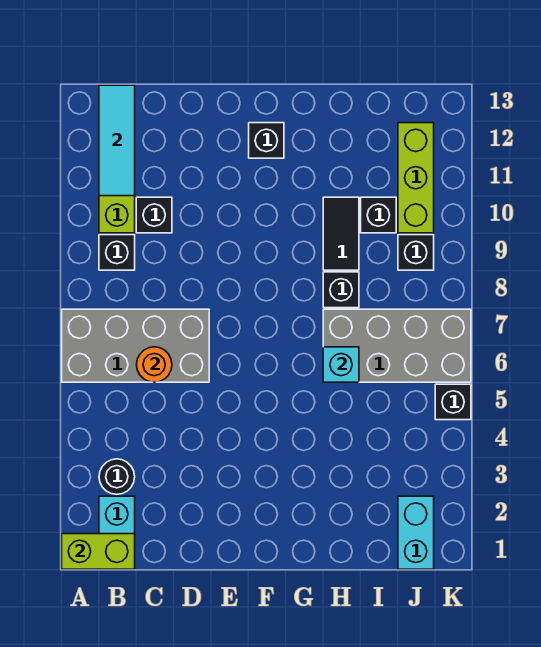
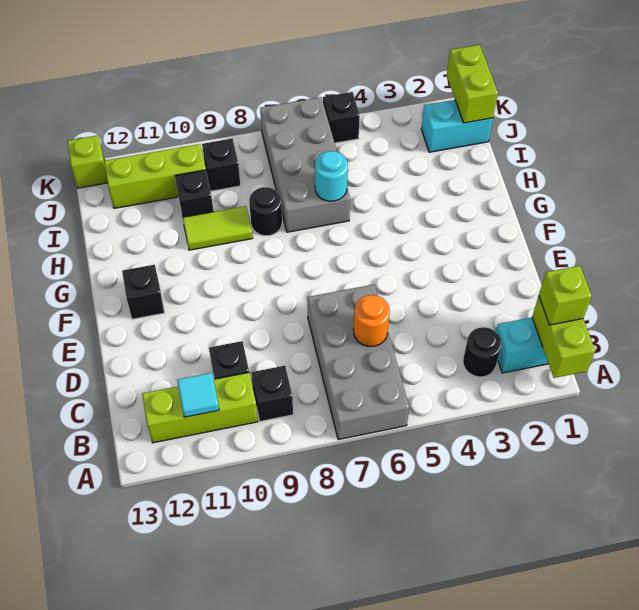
none -> lime 1x1 brick [539,266,592,325]
cyan 1x3 tile [99,85,135,196] -> cyan 1x1 tile [177,373,219,417]
cyan 1x1 brick [323,347,359,382] -> cyan 1x1 round brick [315,151,348,201]
black 1x1 brick [323,272,359,308] -> black 1x1 round brick [249,187,282,236]
black 1x2 tile [323,197,359,270] -> lime 1x2 tile [183,206,253,250]
none -> lime 1x2 brick [447,45,498,123]
none -> lime 1x1 brick [67,135,108,188]

